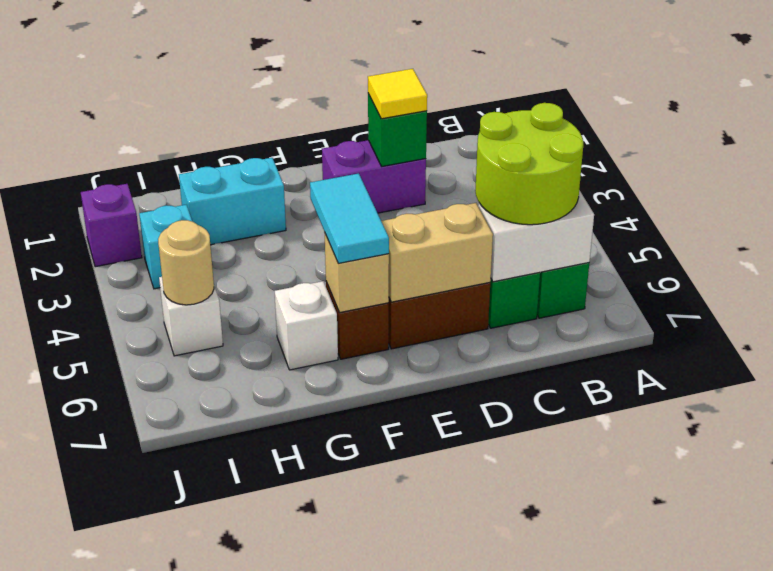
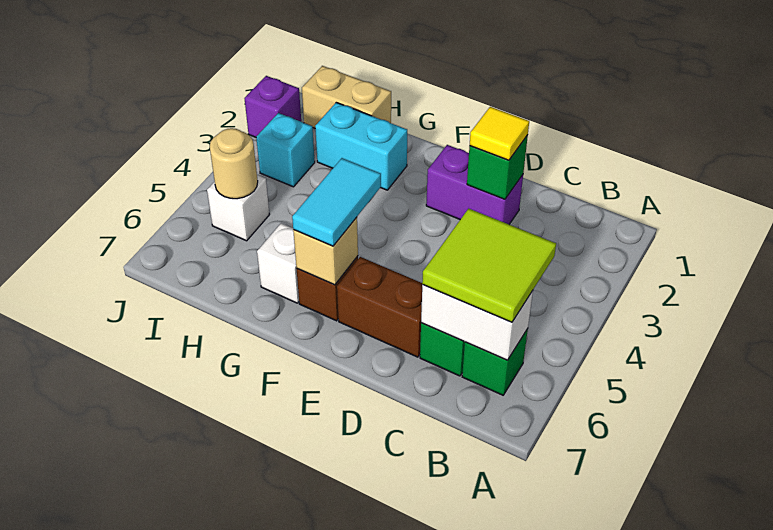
lime 2x2 round brick [475,103,583,225] -> lime 2x2 tile [422,209,556,322]
tan 1x2 brick [381,203,493,302] -> tan 1x2 brick moved to [302,66,391,128]

